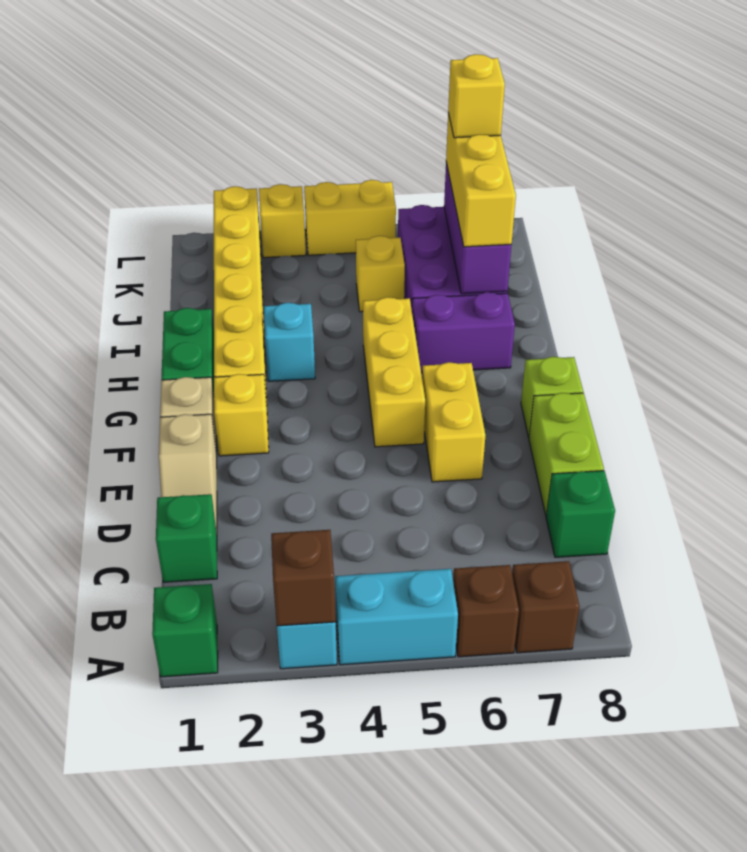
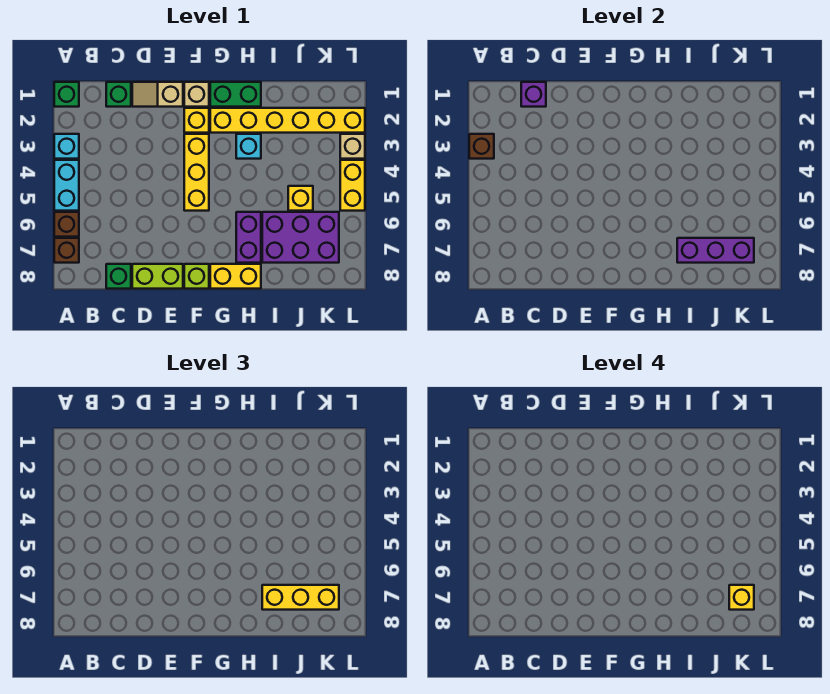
none -> purple 1x1 brick [521,82,546,107]
yellow 1x2 brick [422,362,485,482] -> yellow 1x2 brick moved to [210,264,261,289]
yellow 1x3 brick [363,297,425,447] -> yellow 1x3 brick turned to [184,134,209,211]
yellow 1x1 brick [259,184,306,258] -> tan 1x1 brick [340,134,365,159]

